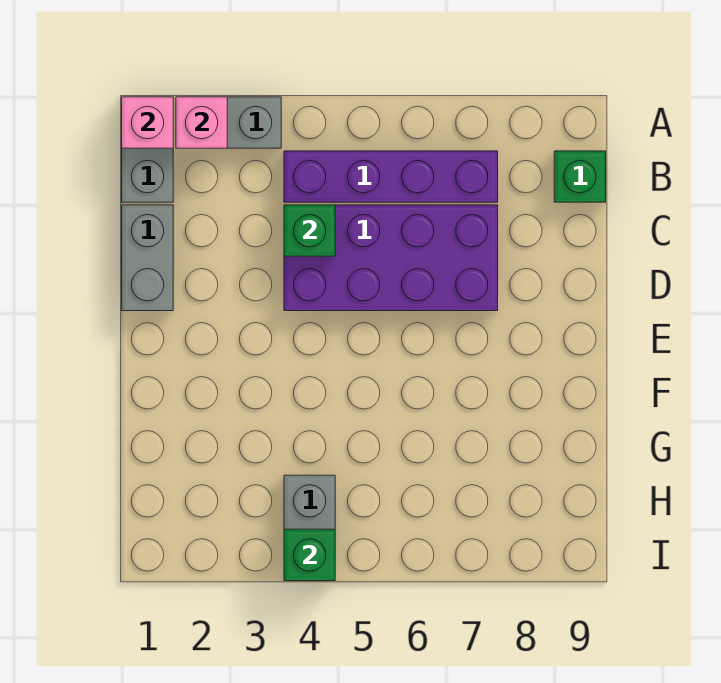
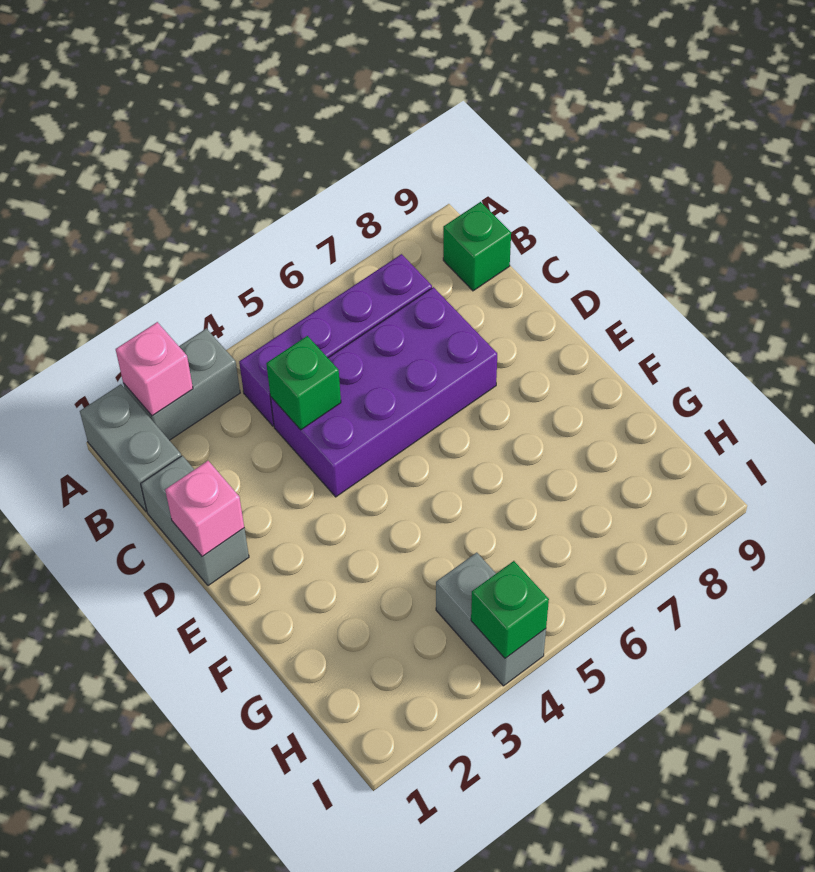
pink 1x1 brick [122,97,173,148] -> pink 1x1 brick moved to [165,461,244,557]

